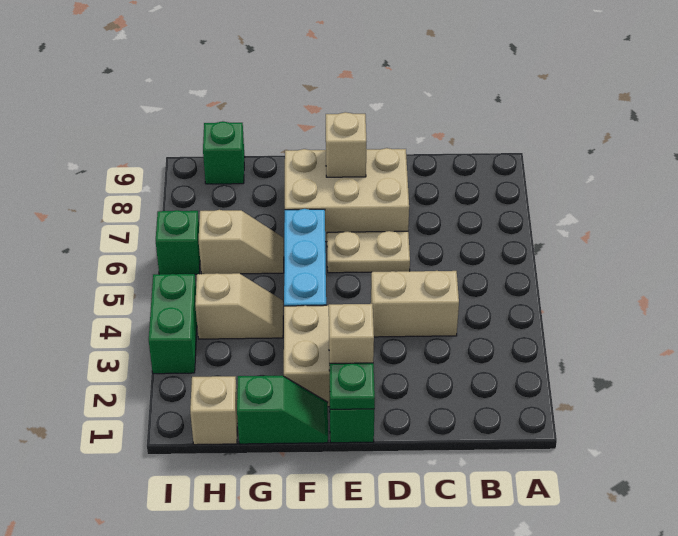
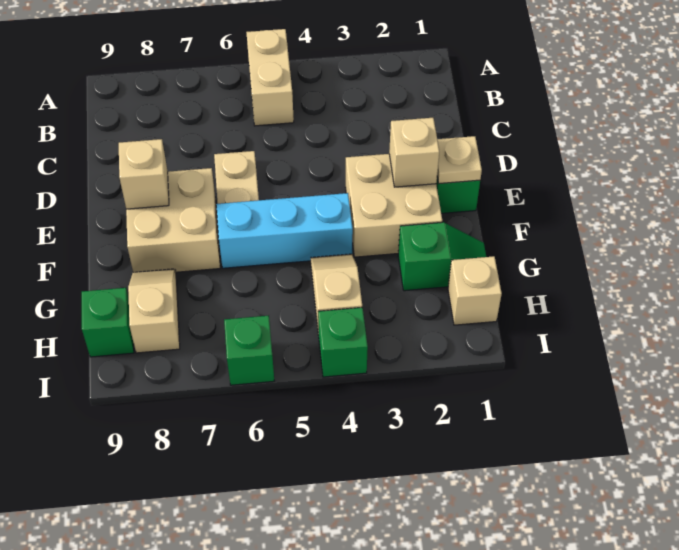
tan 1x2 brick [371,271,459,337] -> tan 1x2 brick moved to [246,29,294,126]
tan 2x3 brick [285,148,409,242] -> tan 2x2 brick [126,168,220,272]
green 1x1 plate [329,363,375,409] -> tan 1x1 plate [437,136,482,184]
green 1x2 slope [237,376,328,444] -> green 1x2 slope turned to [398,222,486,291]
tan 1x2 slope [199,210,284,274] -> tan 1x2 slope moved to [128,269,180,353]
green 1x2 brick [149,274,197,374] -> green 1x1 brick [318,307,368,377]

